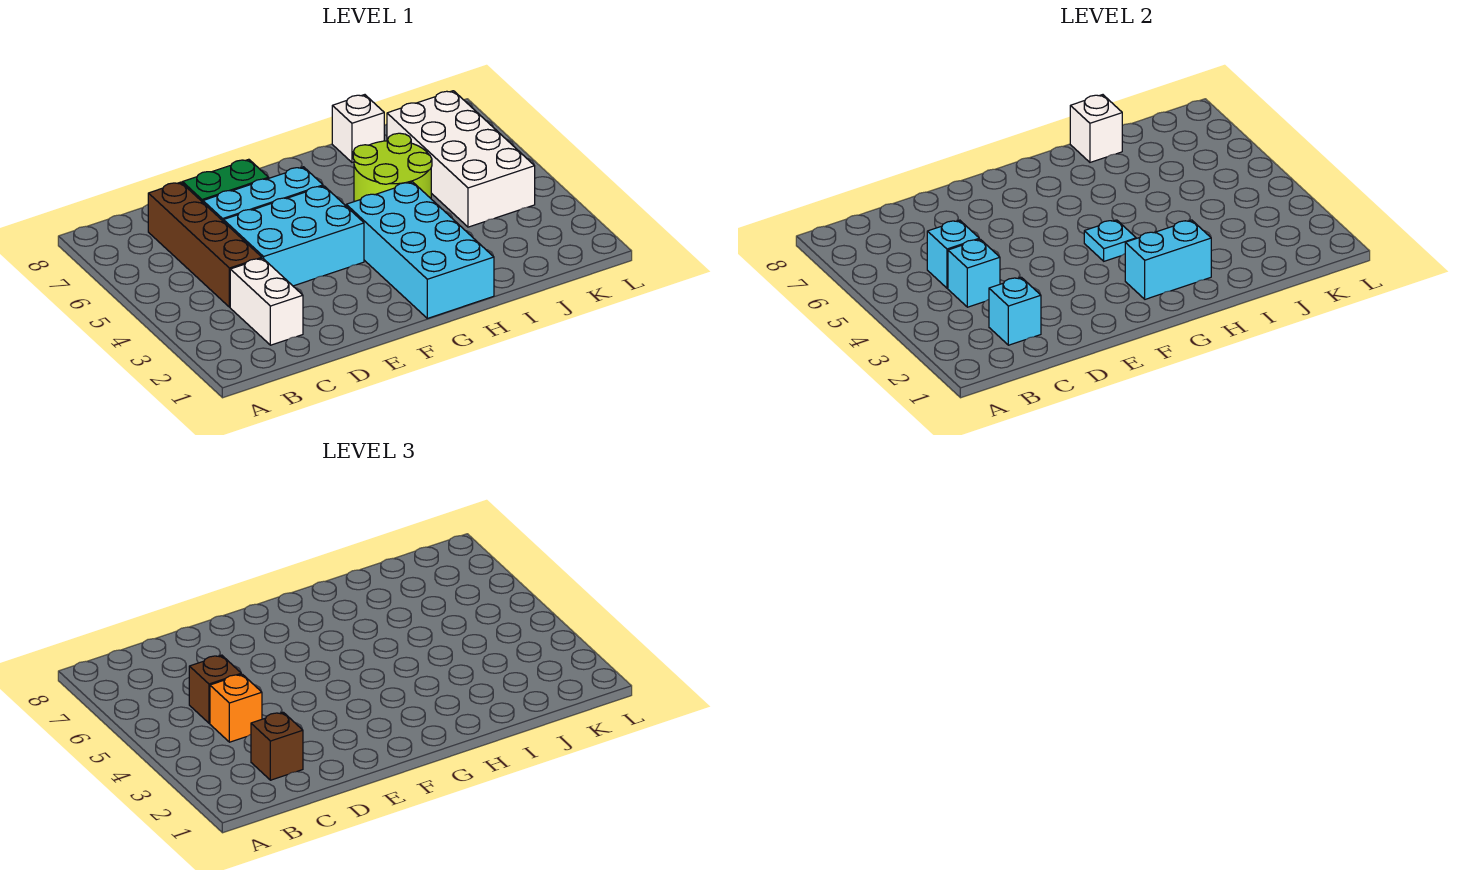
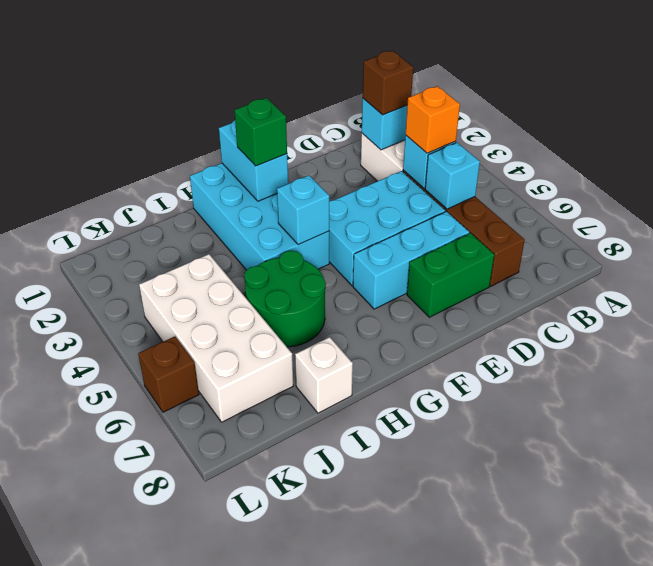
brown 1x1 brick [189,655,241,723] -> brown 1x1 brick moved to [138,336,199,412]
cyan 1x2 brick [1125,220,1211,299] -> cyan 1x2 brick turned to [219,120,288,201]
none -> green 1x1 brick [234,98,287,166]
cyan 1x1 plate [1084,220,1136,261] -> cyan 1x1 brick [277,175,329,245]
lime 2x2 round brick [353,133,432,202] -> green 2x2 round brick [244,251,326,347]
white 1x1 brick [1070,95,1122,162] -> none

